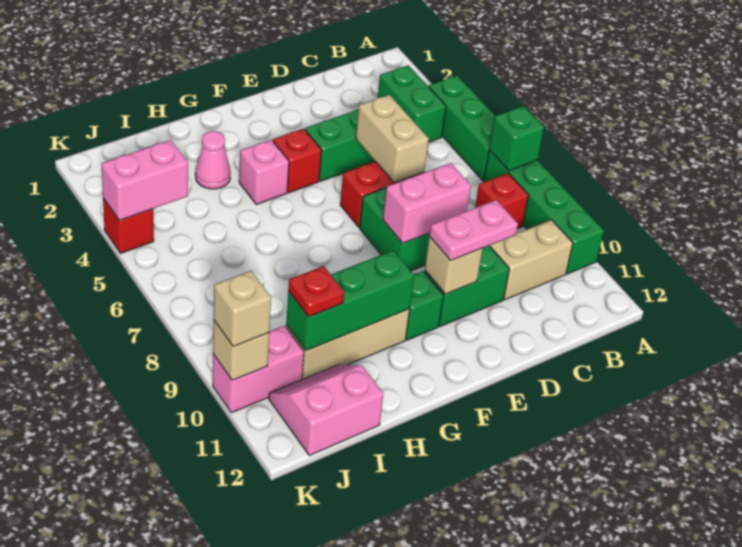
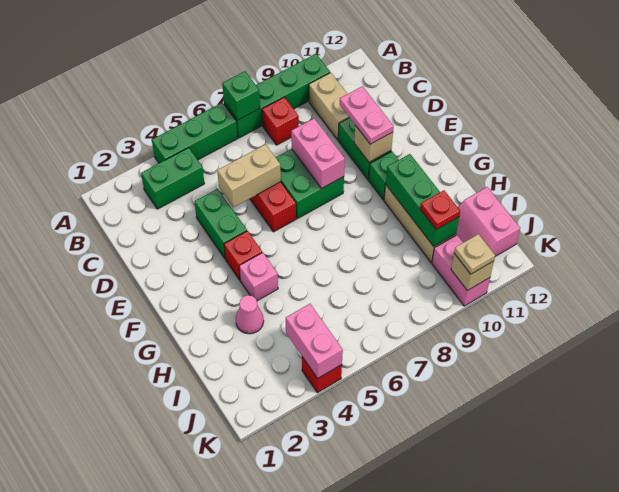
tan 1x1 brick [214,271,271,347] -> tan 1x1 plate [454,234,495,274]

